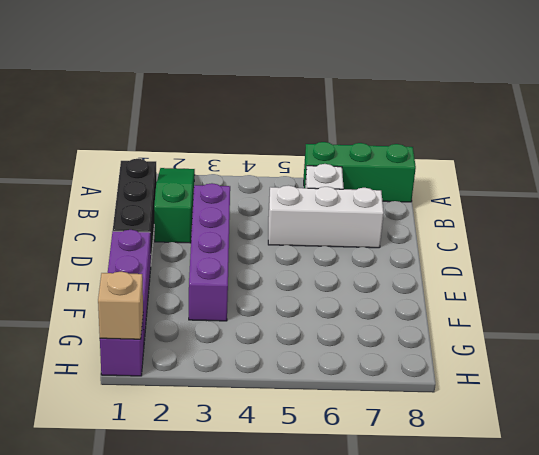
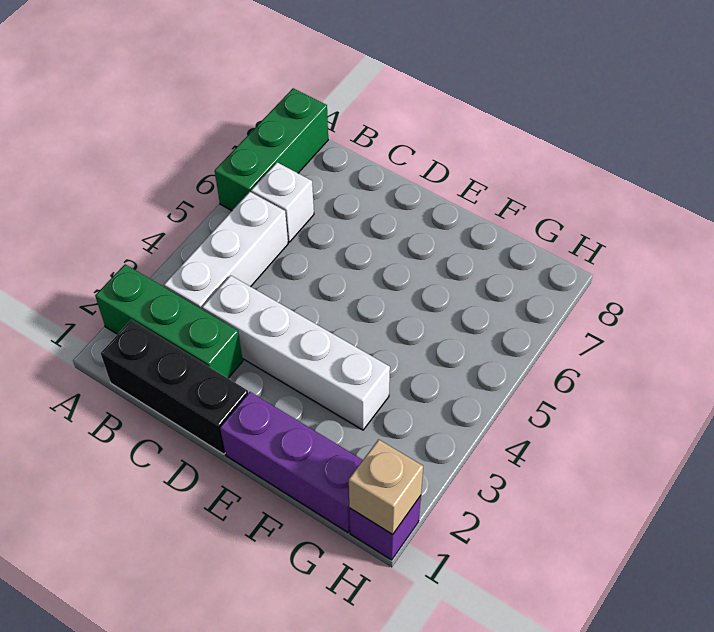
green 1x3 slope [154,168,195,243] -> green 1x3 brick [95,264,243,378]
purple 1x4 brick [189,183,230,321] -> white 1x4 brick [202,275,390,430]
white 1x3 brick [268,185,384,248] -> white 1x3 brick moved to [164,192,288,310]

